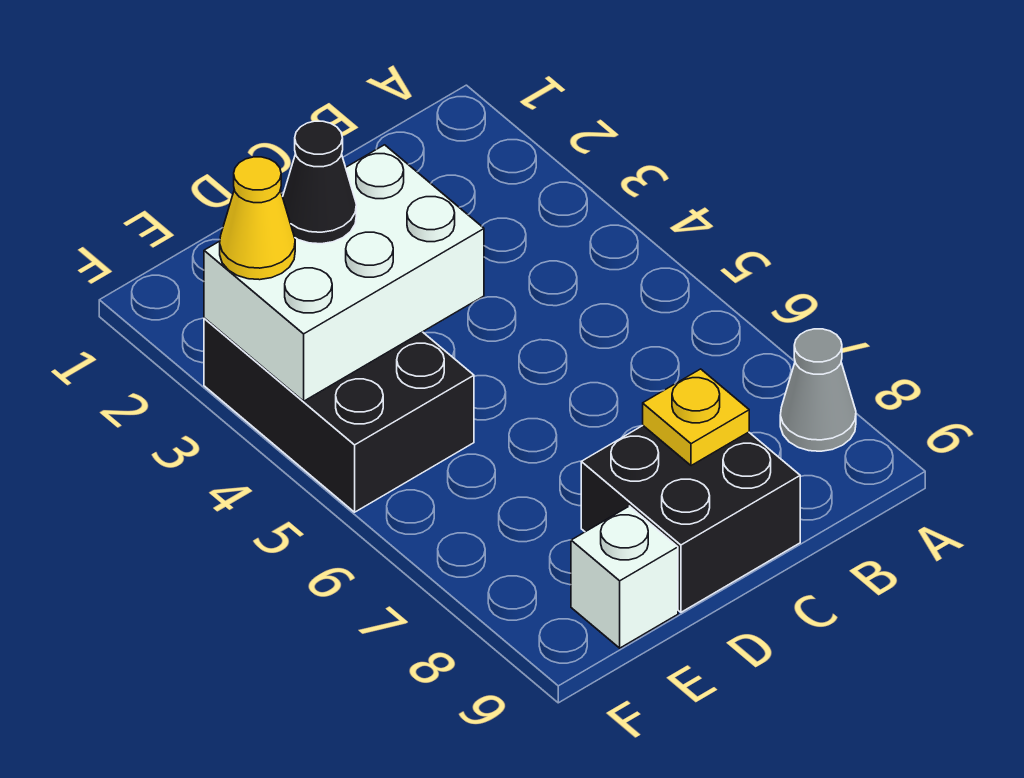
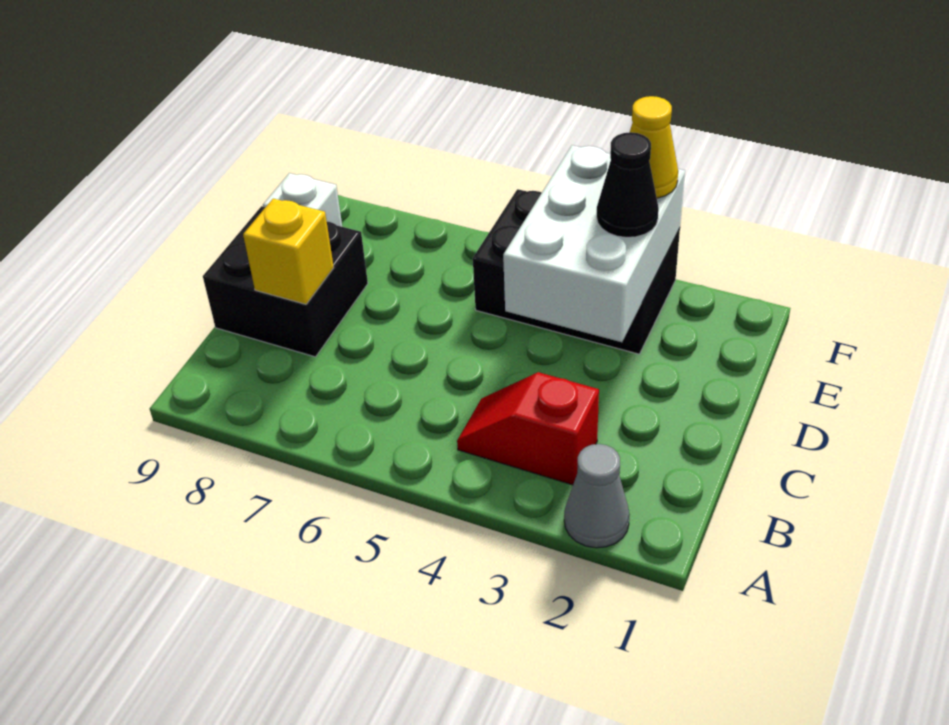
grey 1x1 cone [780,329,856,451] -> grey 1x1 cone moved to [564,444,630,548]
none -> red 1x2 slope [457,372,599,485]
yellow 1x1 plate [643,369,749,466] -> yellow 1x1 brick [243,199,334,304]

